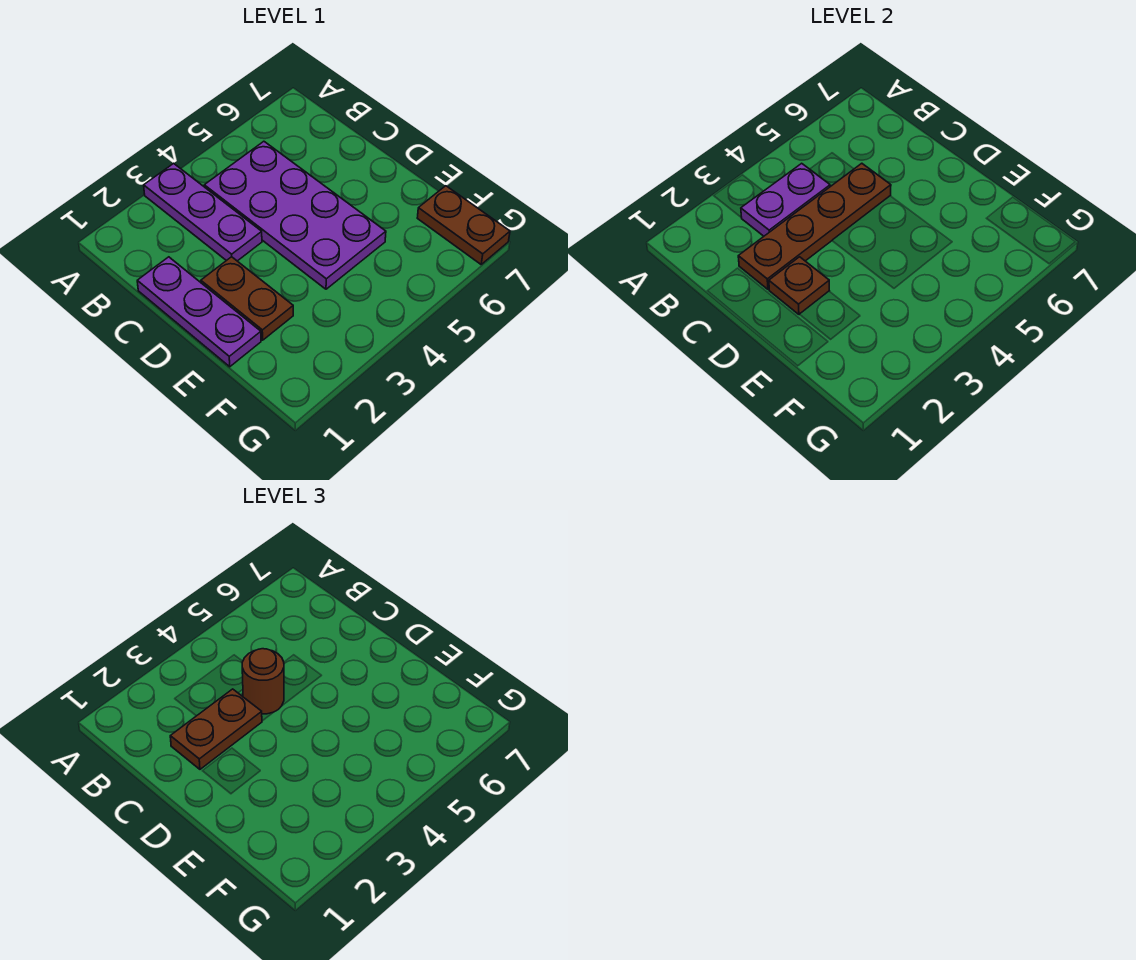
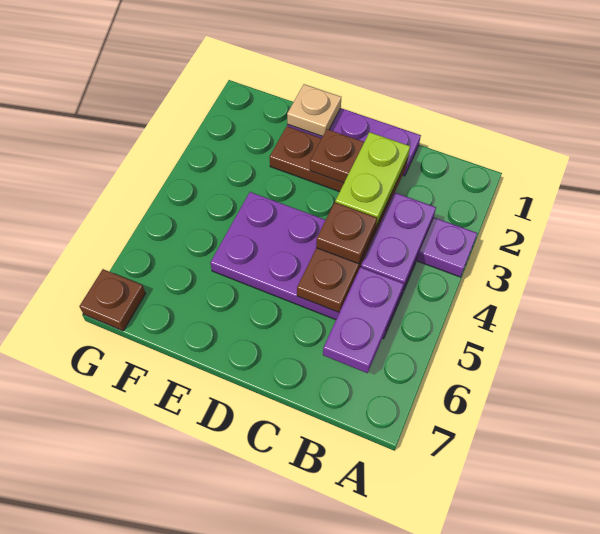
none -> purple 1x2 plate [323,267,404,373]
brown 1x2 plate [170,689,262,769] -> lime 1x2 plate [335,132,410,226]
brown 1x1 round brick [242,649,284,714] -> brown 1x1 plate [316,203,377,264]
none -> tan 1x1 plate [287,84,341,137]
brown 1x2 plate [417,186,510,264] -> brown 1x1 plate [79,269,146,331]

